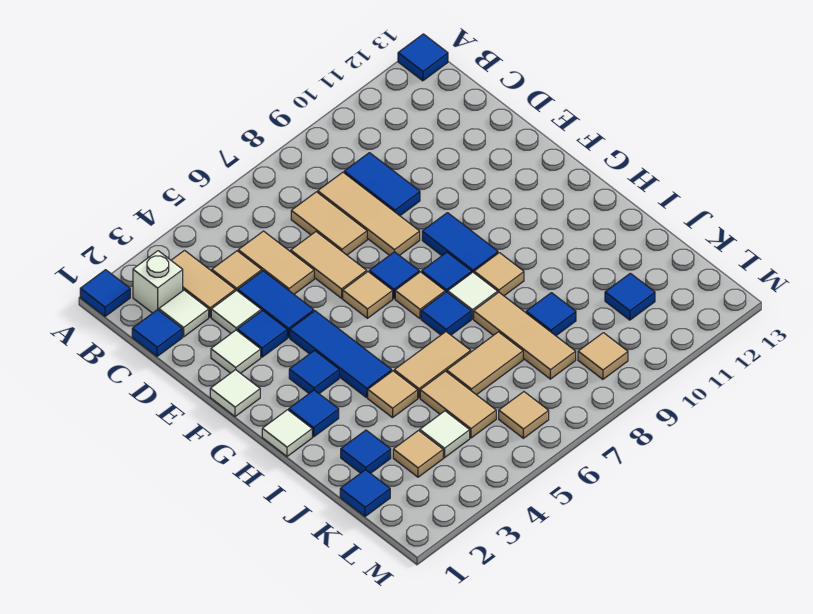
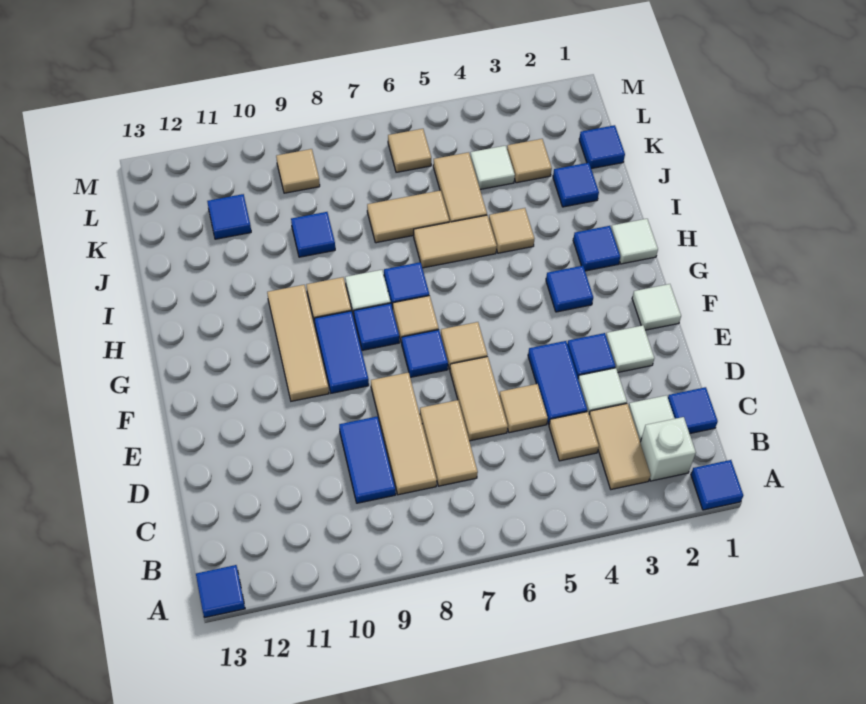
tan 1x2 tile [238,231,314,294] -> tan 1x1 tile [499,384,548,433]
blue 1x3 tile [290,311,392,398] -> none
tan 1x3 tile [474,292,576,379] -> tan 1x3 tile moved to [267,285,329,401]

